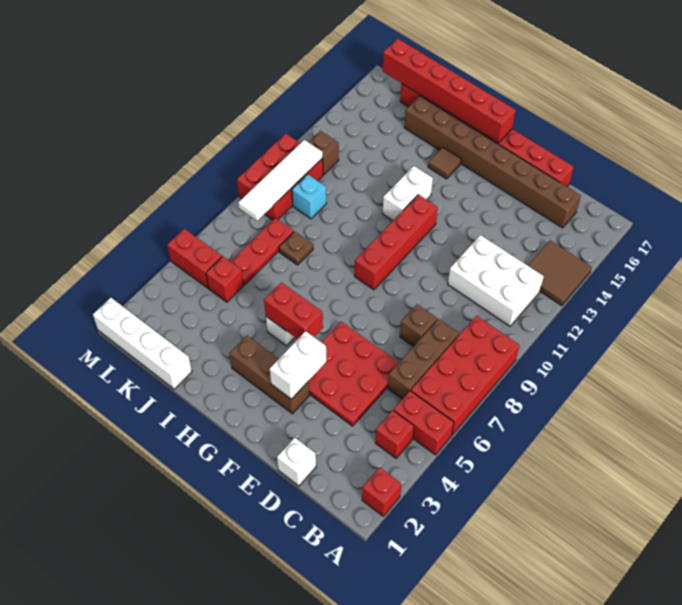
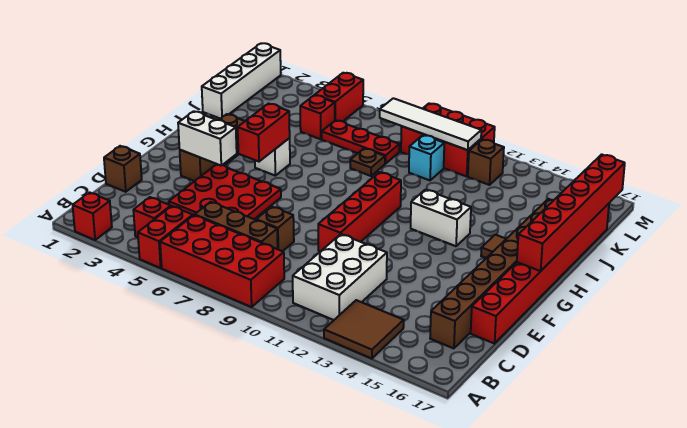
white 1x1 brick [277,438,316,486] -> brown 1x1 brick [104,146,142,192]
red 1x4 brick [355,195,438,290] -> red 1x4 brick turned to [318,172,401,252]

